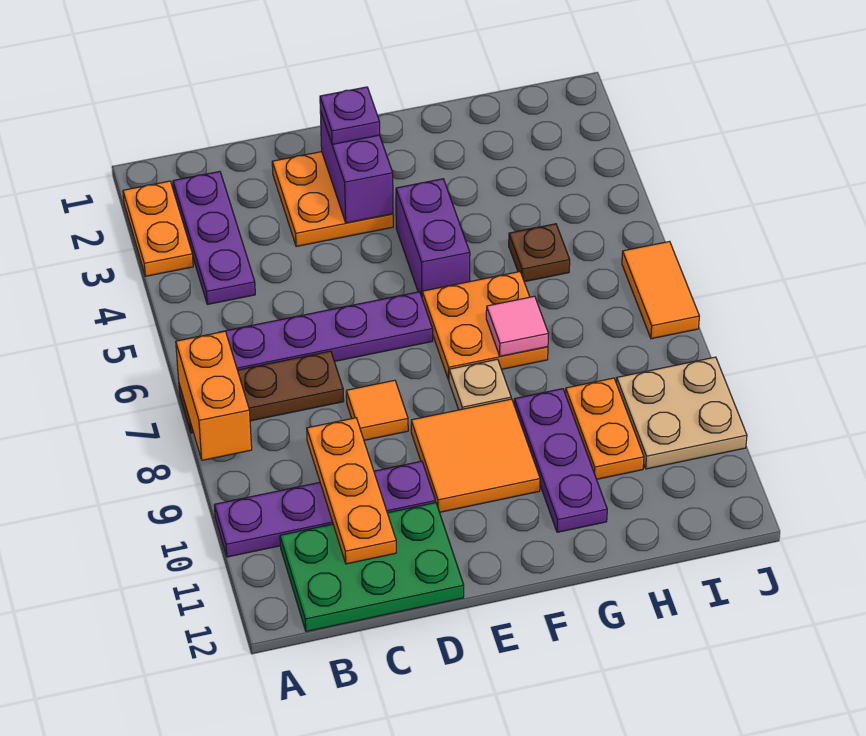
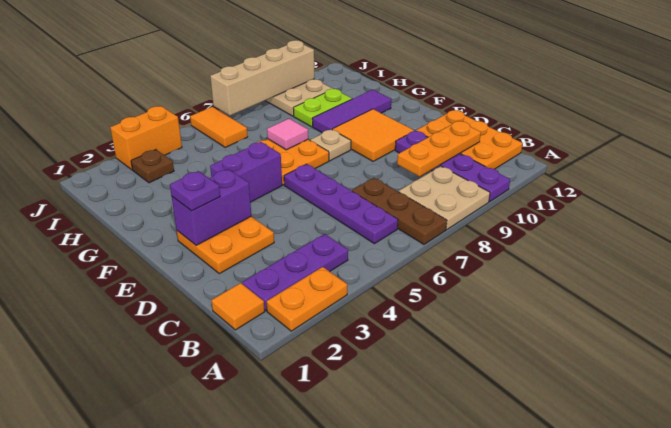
orange 1x2 brick [176,331,252,460] -> orange 1x2 brick moved to [110,106,182,170]
none -> tan 2x2 plate [399,166,490,230]
green 2x3 plate [280,503,464,632] -> orange 2x3 plate [416,110,523,169]
orange 1x1 tile [346,380,408,440] -> orange 1x1 tile moved to [211,283,265,330]
purple 1x3 plate [514,389,607,532] -> purple 1x3 tile [312,90,391,133]
brown 1x1 plate [509,224,570,282] -> brown 1x1 plate moved to [131,150,174,183]
orange 1x2 plate [565,378,644,479] -> lime 1x2 plate [293,89,352,127]
orange 1x2 tile [622,241,699,339] -> orange 1x2 tile turned to [190,107,248,147]
none -> tan 1x4 brick [210,40,315,116]

